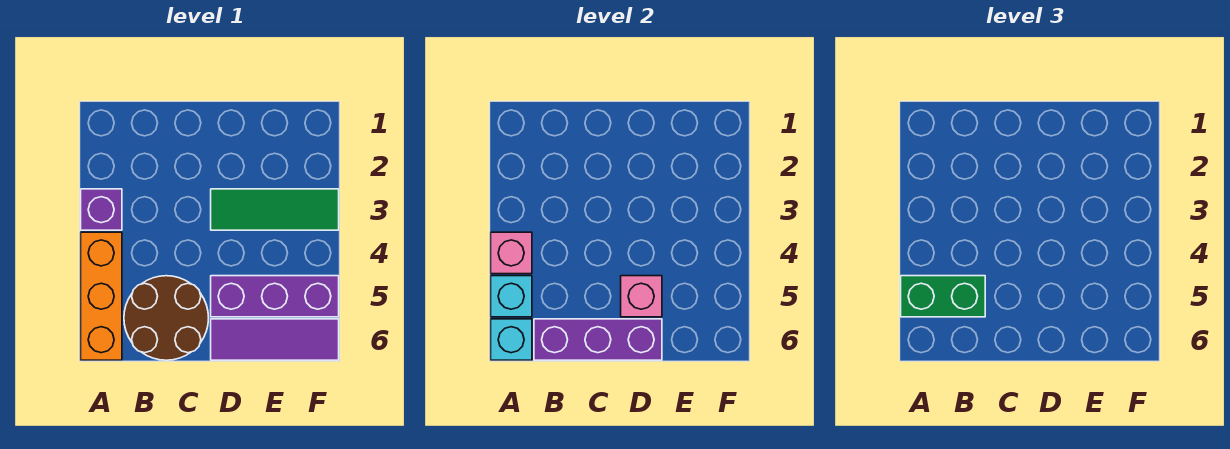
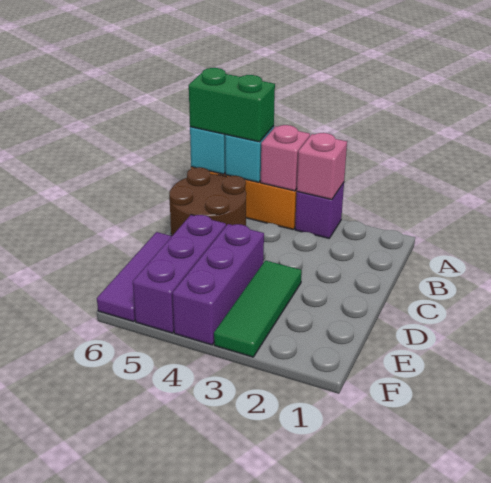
green 1x2 brick [901,276,985,317] -> green 1x2 brick turned to [189,68,275,142]
purple 1x3 brick [534,319,662,360] -> purple 1x3 brick moved to [173,224,264,345]
pink 1x1 brick [621,276,662,317] -> pink 1x1 brick moved to [297,133,347,200]

